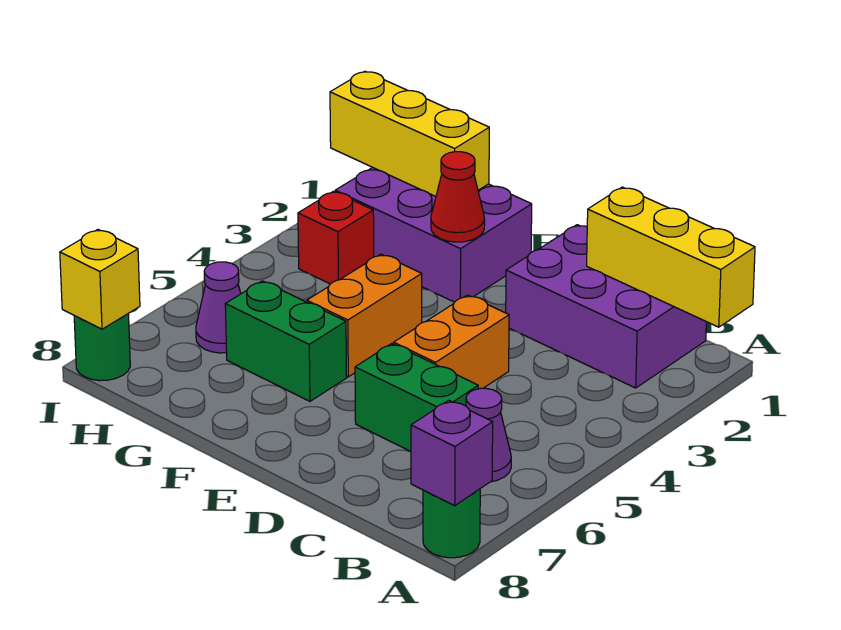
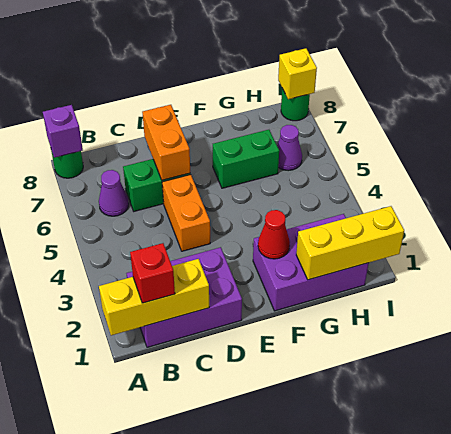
orange 1x2 brick [307,254,422,377] -> orange 1x2 brick moved to [142,105,190,180]
red 1x1 brick [298,191,374,284] -> red 1x1 brick moved to [130,243,175,303]

